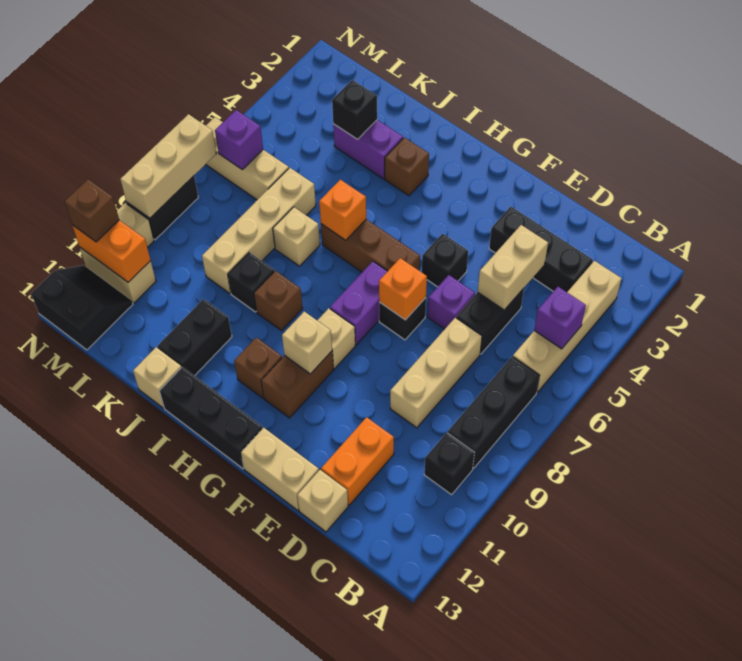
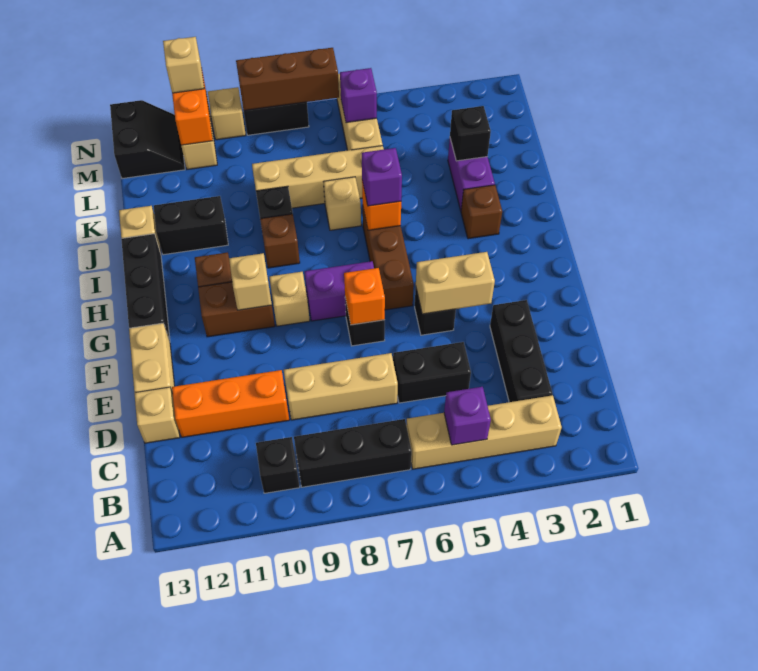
tan 1x2 brick [478,225,548,310] -> tan 1x2 brick moved to [416,252,495,314]
orange 1x2 brick [321,417,394,505] -> orange 1x3 brick [172,370,289,437]
purple 1x1 brick [428,275,475,329] -> purple 1x1 brick moved to [362,148,402,206]
tan 1x3 brick [120,114,216,218] -> brown 1x3 brick [236,48,339,110]
brown 1x1 brick [65,179,119,242] -> tan 1x1 brick [163,37,204,93]

